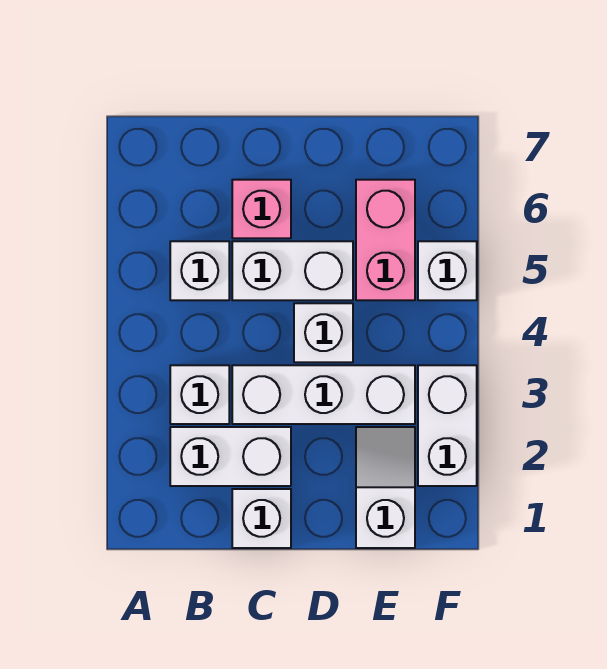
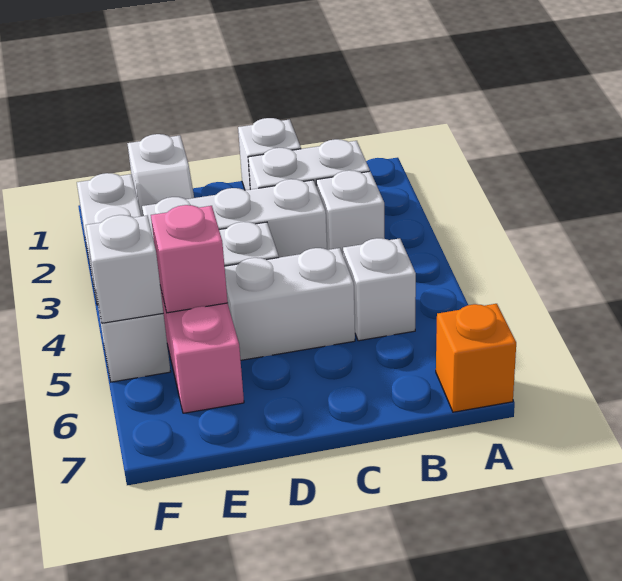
none -> orange 1x1 brick [436,304,516,412]
pink 1x1 brick [232,180,291,238] -> pink 1x1 brick moved to [151,205,228,313]
none -> white 1x1 brick [86,215,163,323]

